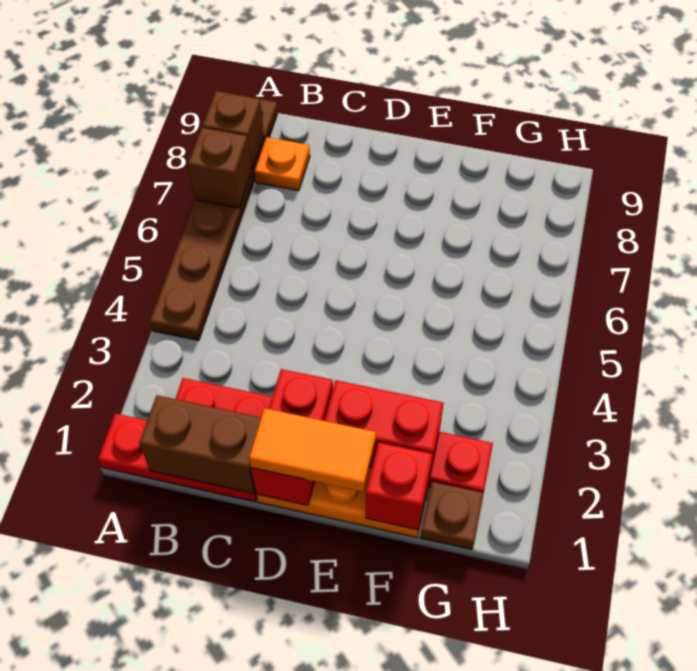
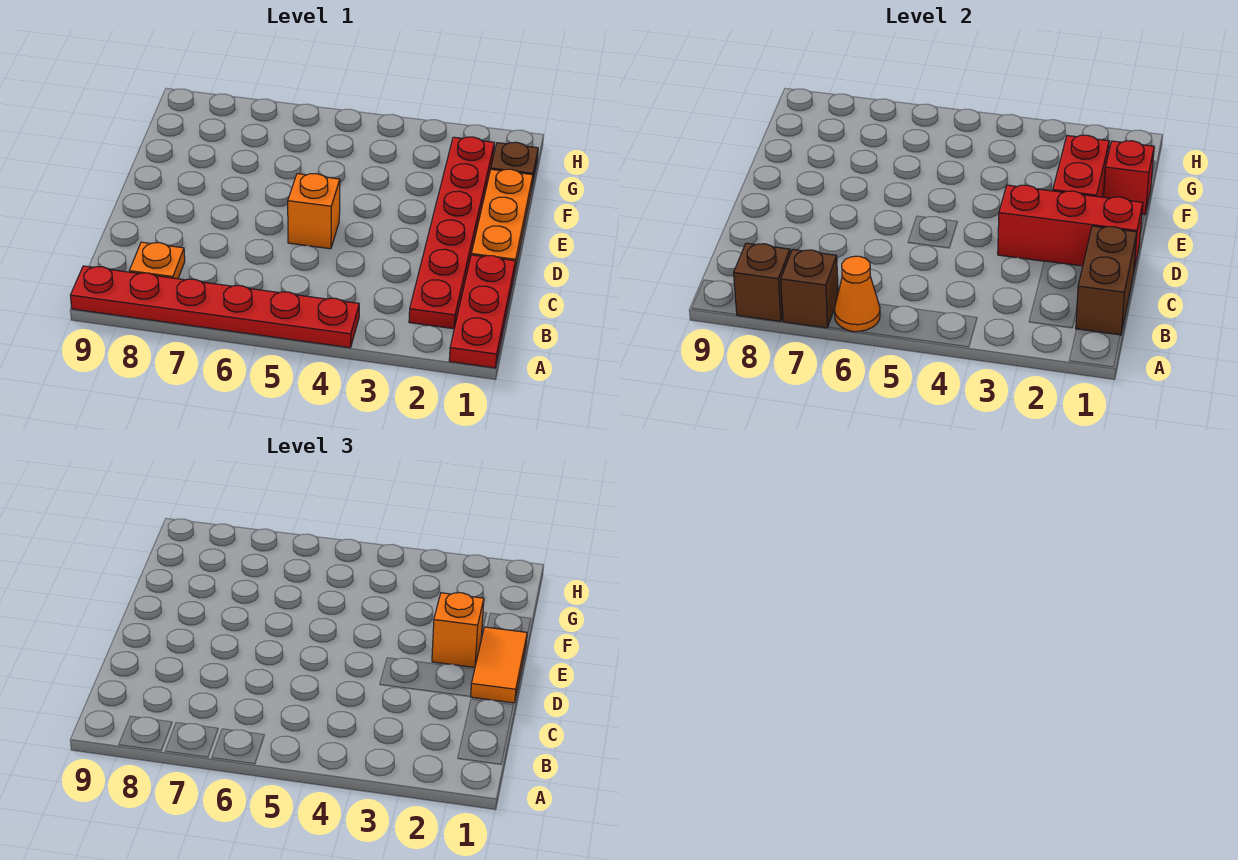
brown 1x6 plate [150,99,277,341] -> red 1x6 plate [70,266,359,348]
none -> orange 1x1 cone [834,256,880,332]
red 1x2 brick [251,369,333,505] -> red 1x3 brick [998,185,1143,269]
none -> orange 1x1 brick [288,174,340,249]
none -> orange 1x1 brick [432,593,484,667]

